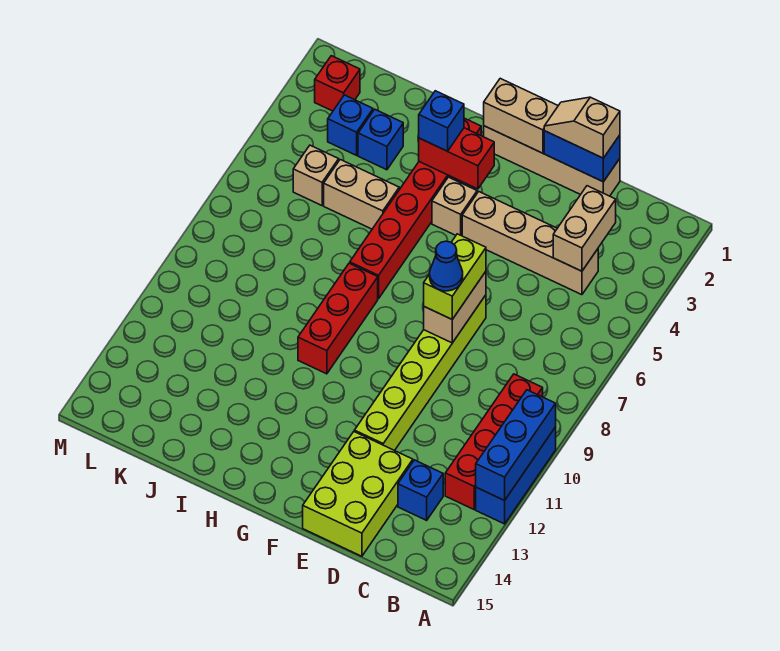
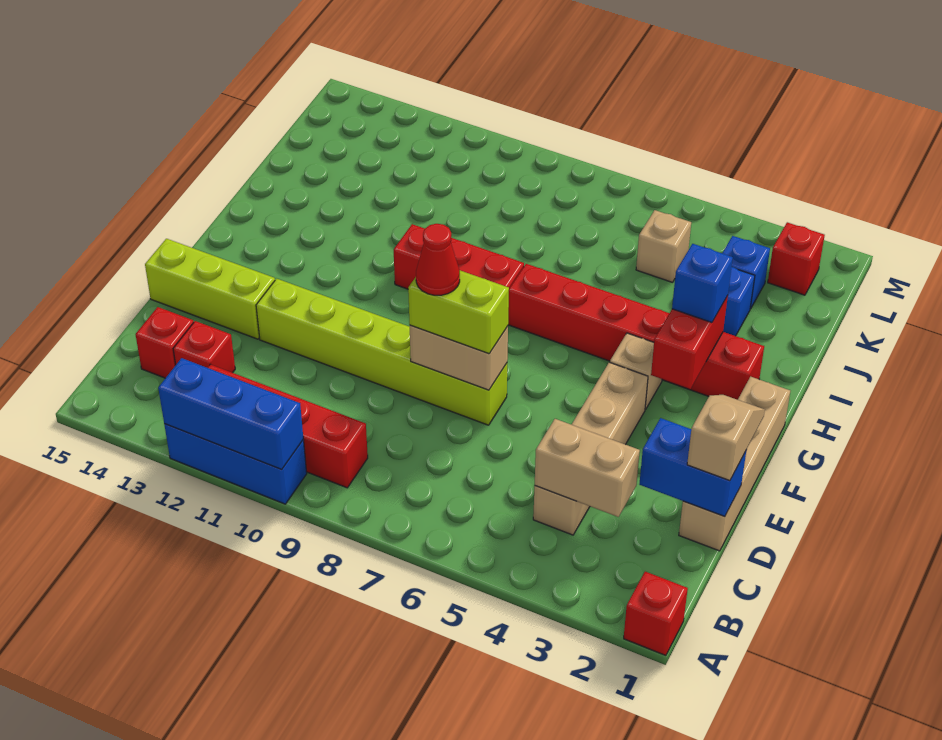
none -> red 1x1 brick [624,572,688,655]
blue 1x1 brick [398,460,443,520] -> red 1x1 brick [173,321,235,373]
none -> red 1x1 brick [135,307,194,378]
blue 1x2 brick [544,131,620,182] -> blue 1x2 brick turned to [639,418,746,516]
lime 2x3 brick [303,432,413,556] -> lime 1x3 brick [145,239,275,339]
blue 1x1 cone [430,241,463,291] -> red 1x1 cone [416,224,460,295]
tan 1x2 brick [484,78,558,153] -> none
tan 1x2 brick [324,160,399,229] -> none

